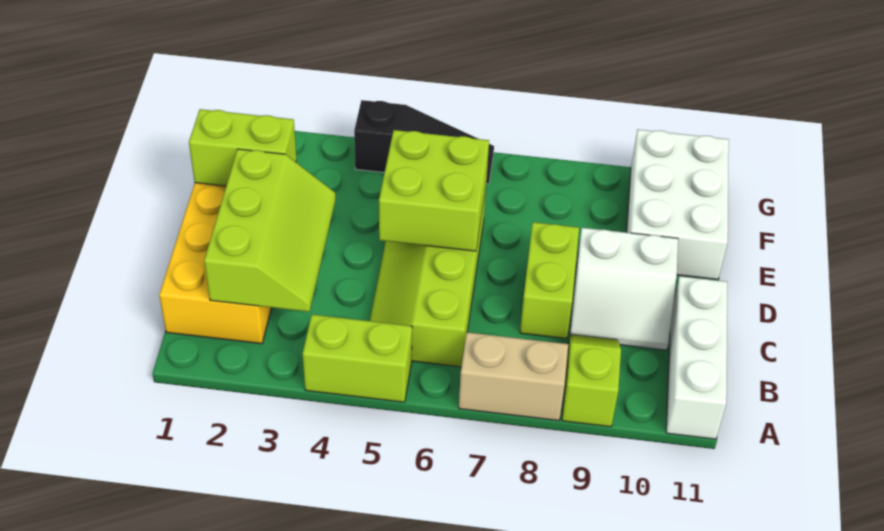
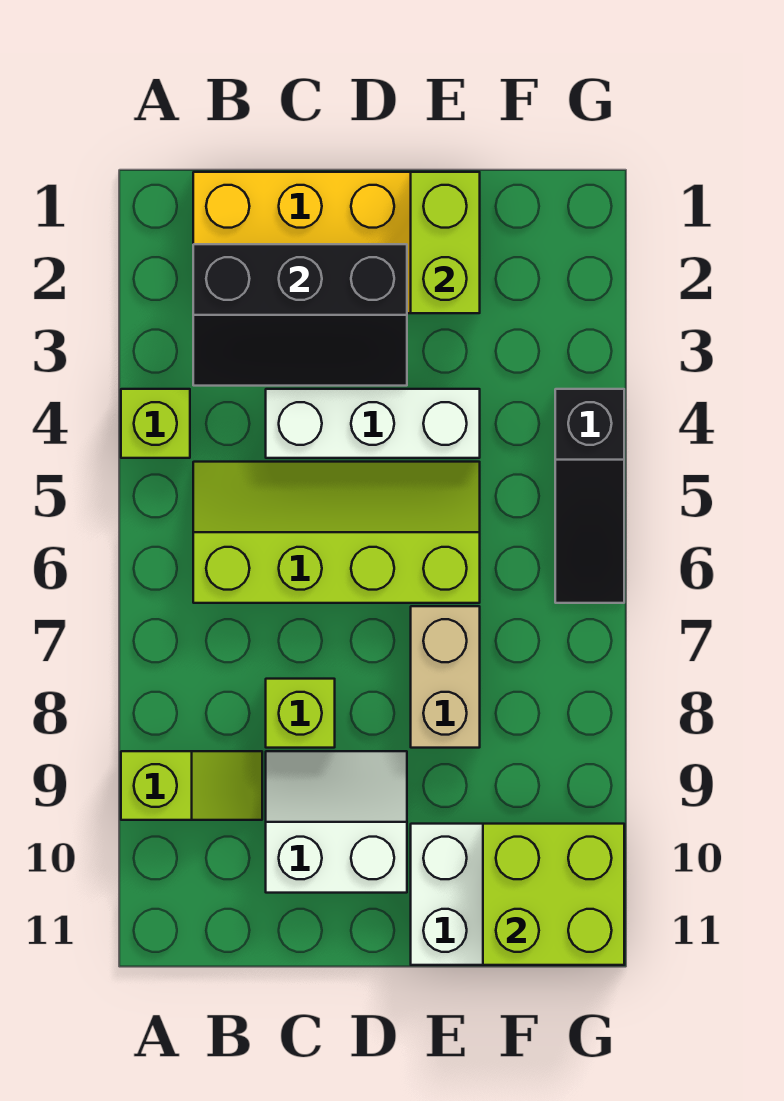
lime 1x2 brick [303,315,412,402] -> lime 1x1 brick [121,389,190,458]
tan 1x2 brick [459,332,568,421] -> tan 1x2 brick moved to [411,606,480,748]
white 1x3 brick [666,276,727,439] -> white 1x3 brick moved to [266,389,480,458]
lime 2x3 slope [204,149,336,312] -> black 2x3 slope [193,244,407,386]
lime 1x2 brick [520,222,579,339] -> lime 1x1 brick [266,679,335,748]
white 2x2 slope [570,228,678,350] -> white 2x2 slope turned to [266,751,407,893]
lime 2x2 brick [379,130,489,251] -> lime 2x2 brick moved to [483,824,624,965]

